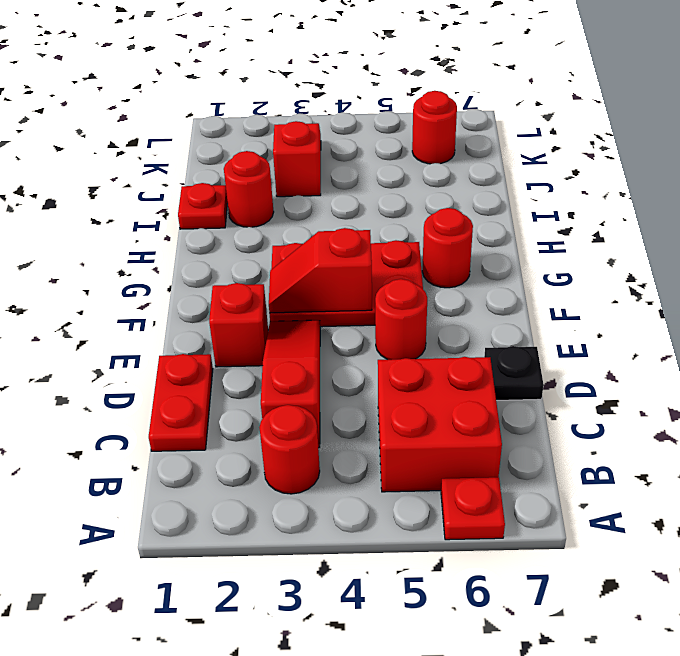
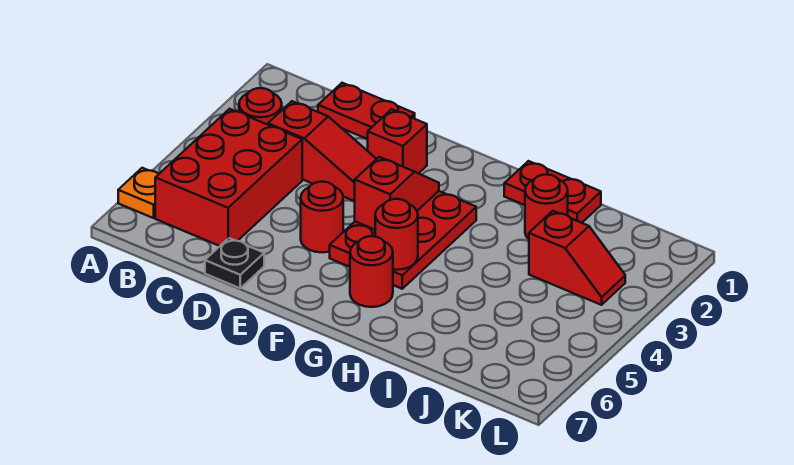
red 1x1 plate [441,477,505,540] -> orange 1x1 plate [118,168,159,218]
red 2x2 brick [378,357,502,492] -> red 2x3 brick [155,109,302,246]
red 1x1 plate [178,183,228,229] -> red 1x2 plate [504,161,601,223]
red 1x1 round brick [412,91,457,164] -> red 1x1 round brick moved to [375,199,418,270]

